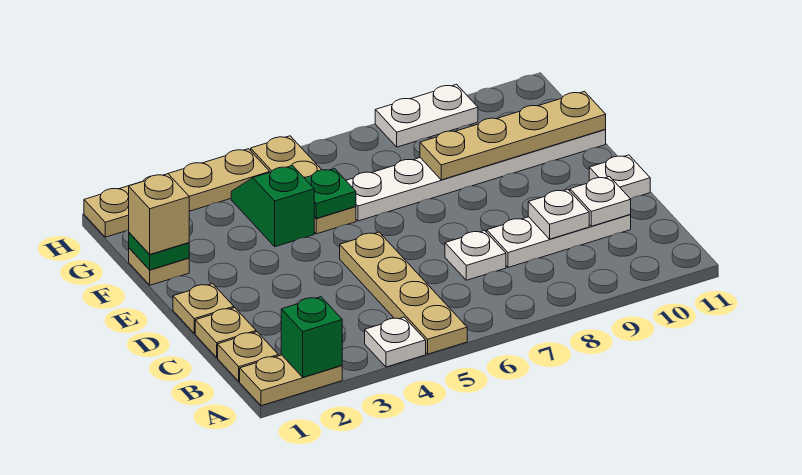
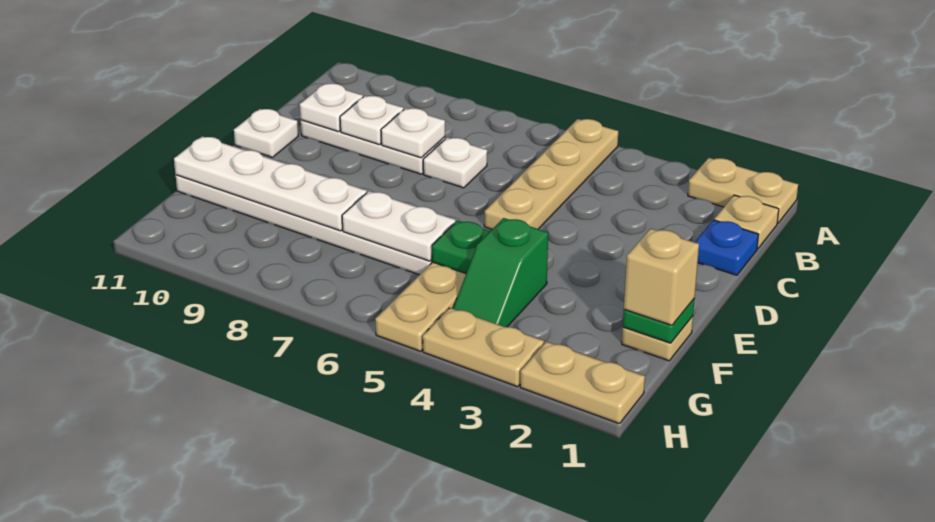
green 1x1 brick [281,297,342,377] -> none
white 1x1 plate [365,317,426,367] -> white 1x1 plate moved to [381,108,445,158]
tan 1x1 plate [195,308,256,357] -> blue 1x1 plate [695,220,759,275]
tan 1x1 plate [173,284,234,333] -> none
tan 1x4 plate [420,91,606,180] -> white 1x4 plate [174,136,367,231]
white 1x2 plate [375,84,478,147] -> white 1x2 plate moved to [342,191,455,261]

